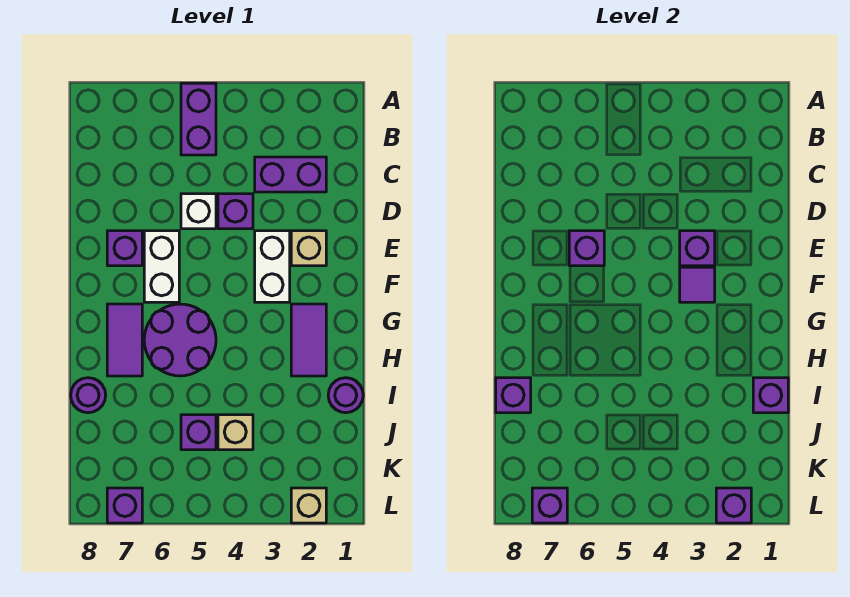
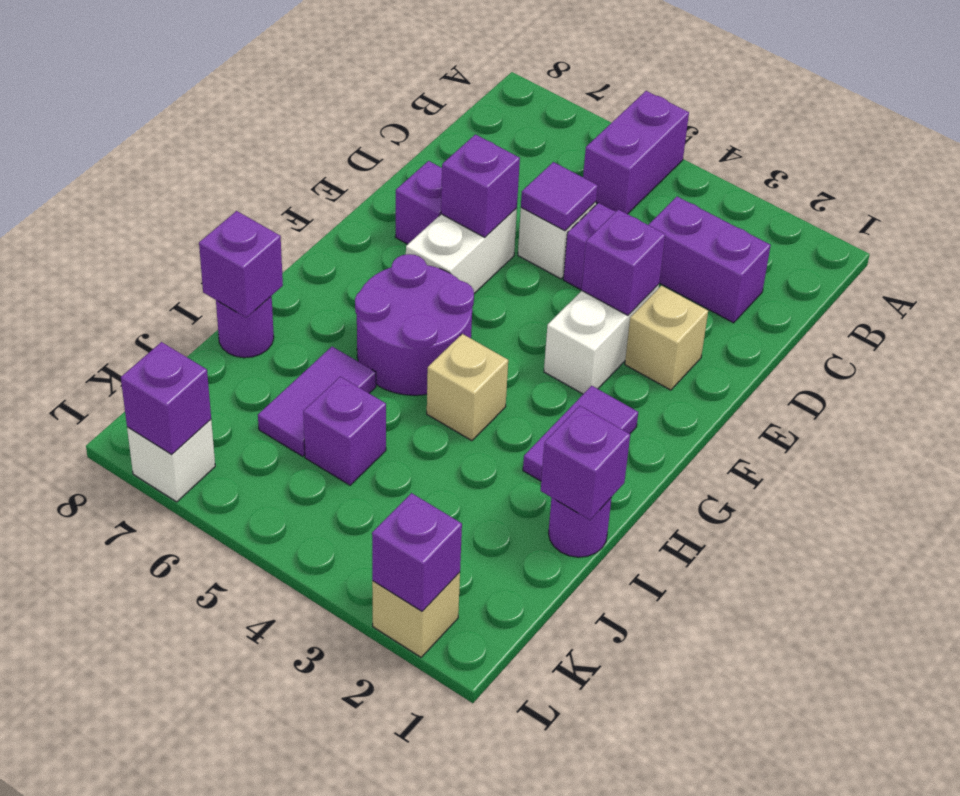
purple 1x1 tile [680,267,715,302] -> purple 1x1 tile moved to [521,162,598,231]
purple 1x2 tile [107,304,142,376] -> purple 1x2 tile moved to [258,347,376,456]
tan 1x1 brick [218,415,253,450] -> tan 1x1 brick moved to [427,334,508,441]
purple 1x1 brick [107,488,142,523] -> white 1x1 brick [127,420,215,502]

